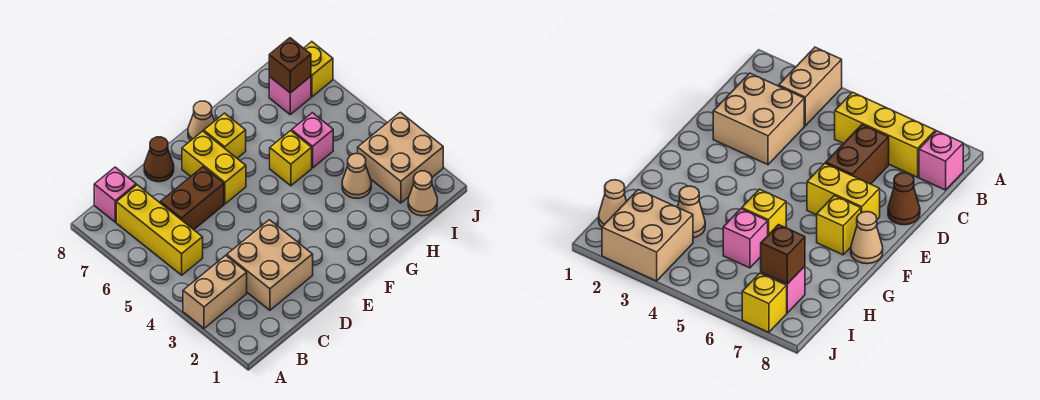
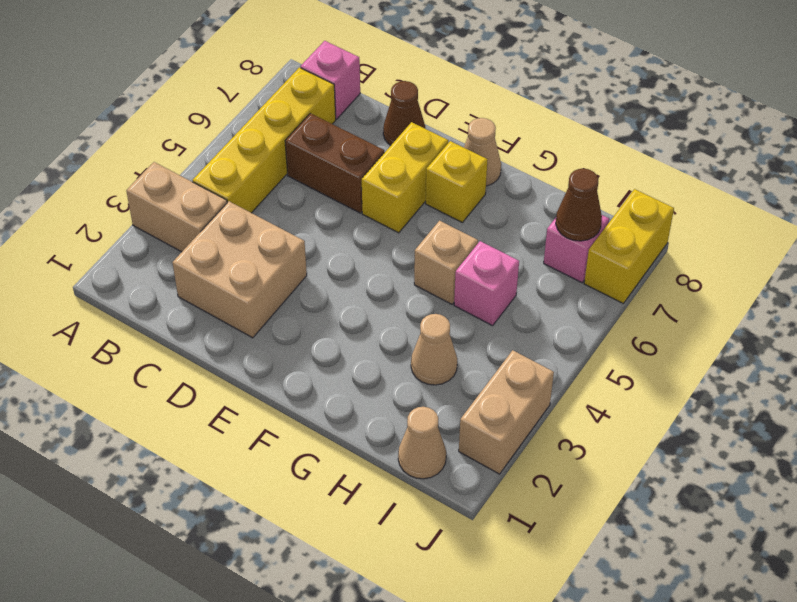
yellow 1x3 brick [116,185,203,275] -> yellow 1x4 brick [193,67,336,213]
yellow 1x1 brick [270,131,312,186] -> tan 1x1 brick [414,221,478,304]
tan 2x2 brick [358,112,443,203] -> tan 1x2 brick [459,350,554,474]
brown 1x1 brick [269,38,311,93] -> brown 1x1 cone [556,169,602,241]
yellow 1x1 brick [304,42,333,97] -> yellow 1x2 brick [584,189,674,303]

